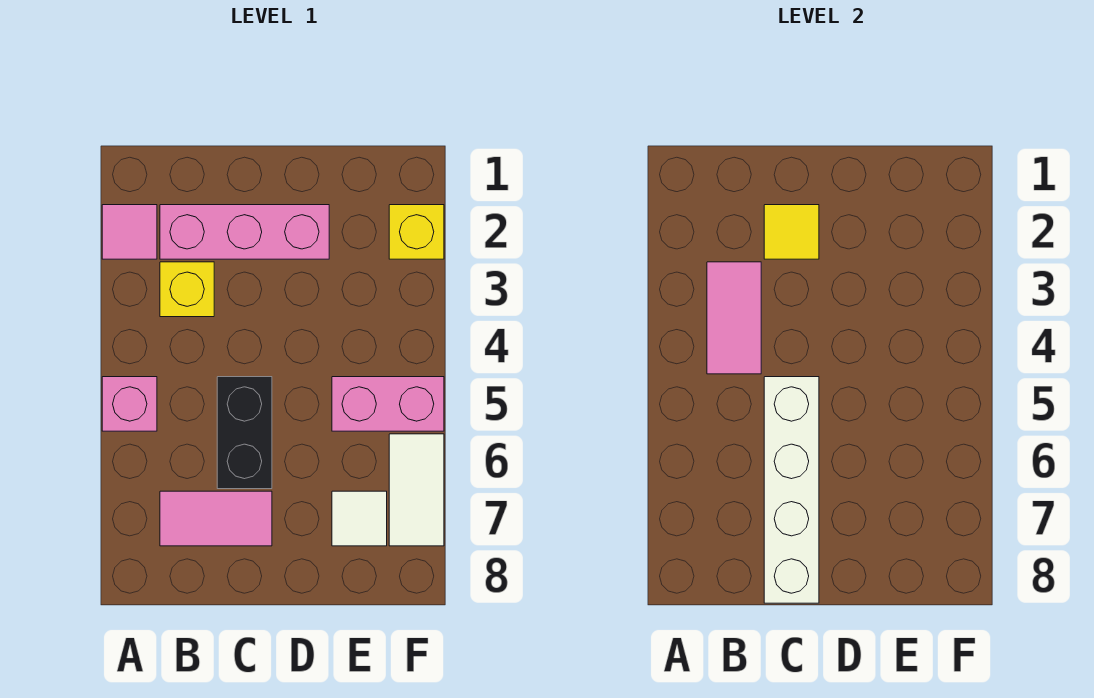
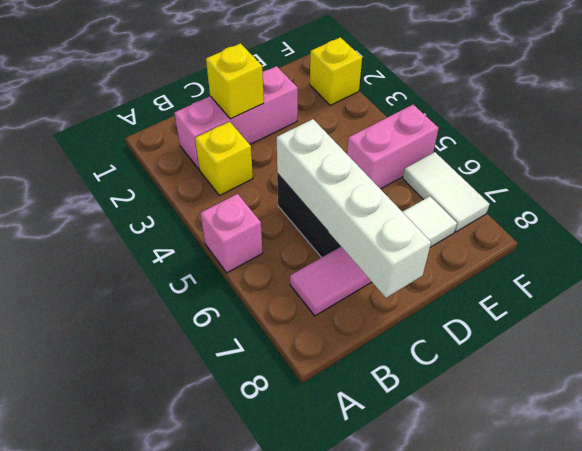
pink 1x1 tile [102,205,157,259] -> none
pink 1x2 tile [707,262,761,374] -> none
yellow 1x1 tile [764,205,819,259] -> yellow 1x1 brick [206,43,264,119]

